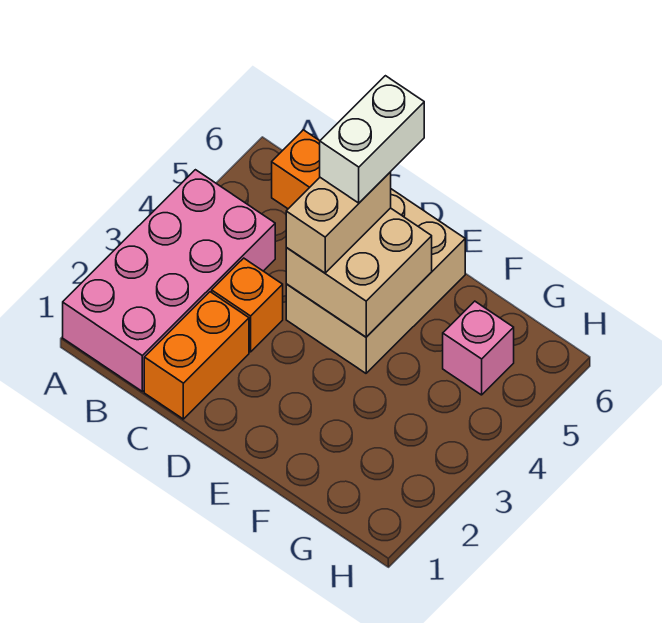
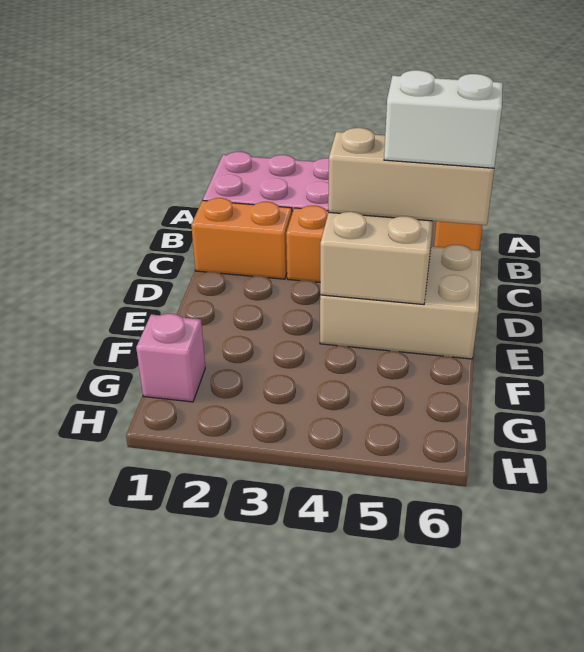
tan 1x2 brick [286,172,391,273] -> tan 1x3 brick [328,128,494,225]
pink 1x1 brick [443,301,514,395] -> pink 1x1 brick moved to [136,314,205,402]

